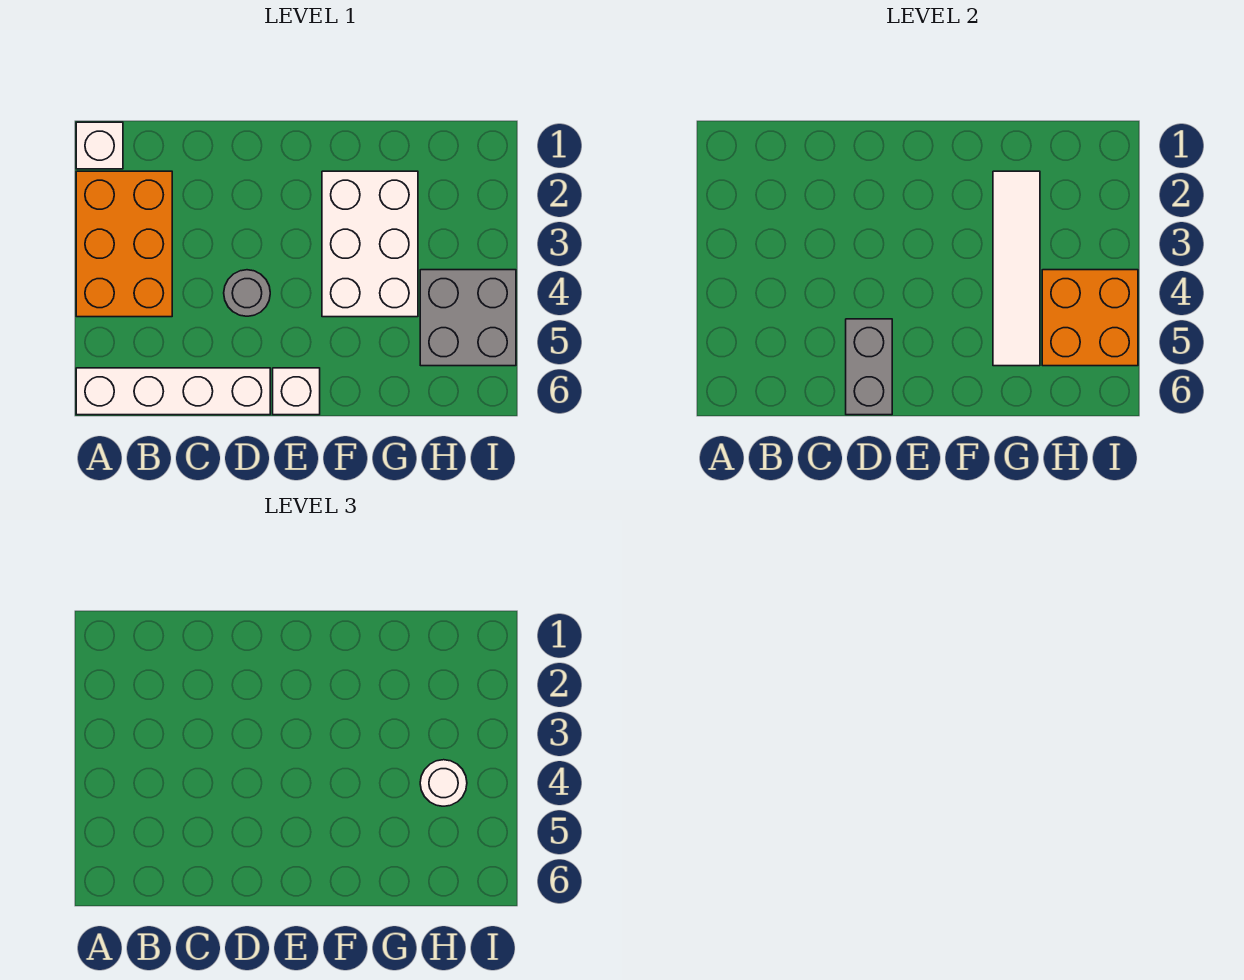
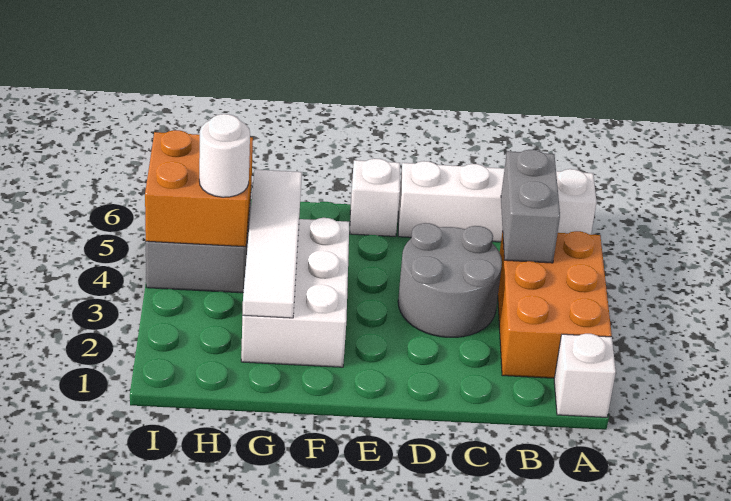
grey 1x1 round brick [224,270,270,316] -> grey 2x2 round brick [398,223,502,337]
grey 1x2 brick [846,319,892,415] -> grey 1x2 brick moved to [501,150,560,263]

